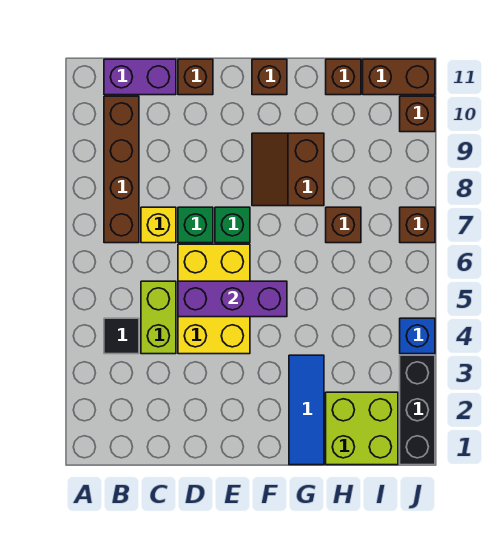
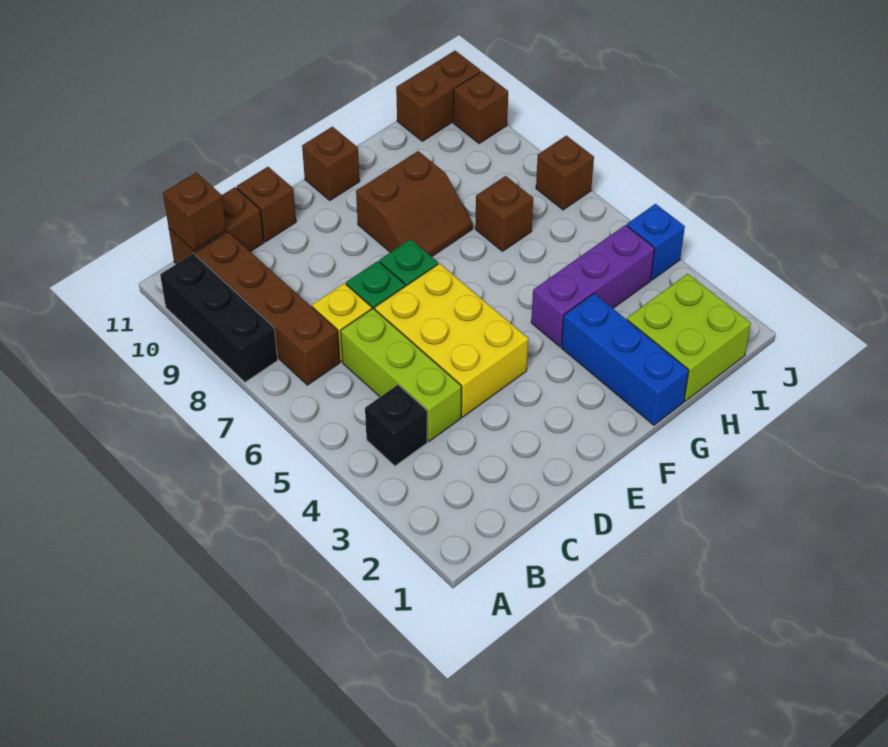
black 1x1 tile [104,318,139,354] -> black 1x1 brick [365,385,427,466]
purple 1x2 brick [104,59,176,95] -> brown 1x2 brick [169,187,264,264]
lime 1x2 brick [141,281,176,354] -> lime 1x3 brick [341,309,461,441]
purple 1x3 brick [178,281,287,317] -> purple 1x3 brick moved to [531,225,655,347]
brown 2x2 slope [252,133,324,206] -> brown 2x2 slope turned to [356,151,473,257]
blue 1x3 tile [289,355,324,465] -> blue 1x3 brick [561,294,689,425]
brown 1x1 brick [326,59,361,95] -> brown 1x1 brick moved to [163,173,226,251]
black 1x3 brick [400,355,435,465] -> black 1x3 brick moved to [160,253,278,382]

